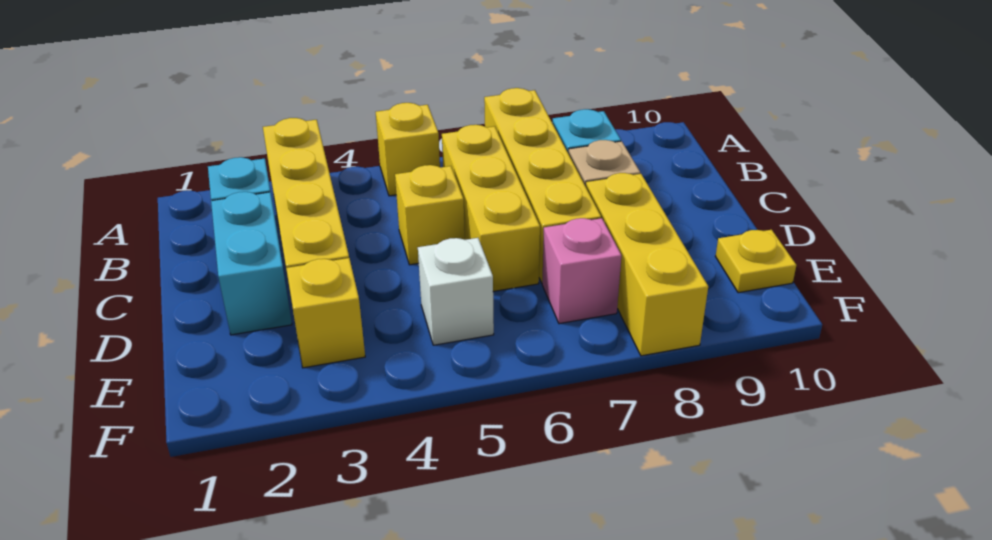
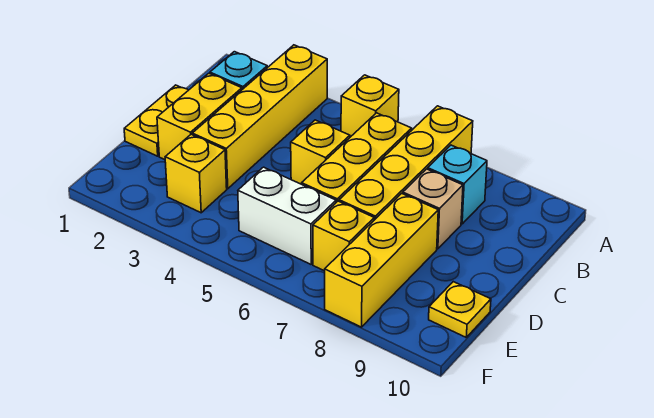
none -> yellow 1x2 plate [124,85,188,156]
cyan 1x2 brick [211,192,292,335] -> yellow 1x2 brick [157,73,242,160]
white 1x1 brick [418,238,494,345] -> white 1x2 brick [238,167,336,264]
pink 1x1 brick [542,218,621,324] -> yellow 1x1 brick [313,201,374,271]

